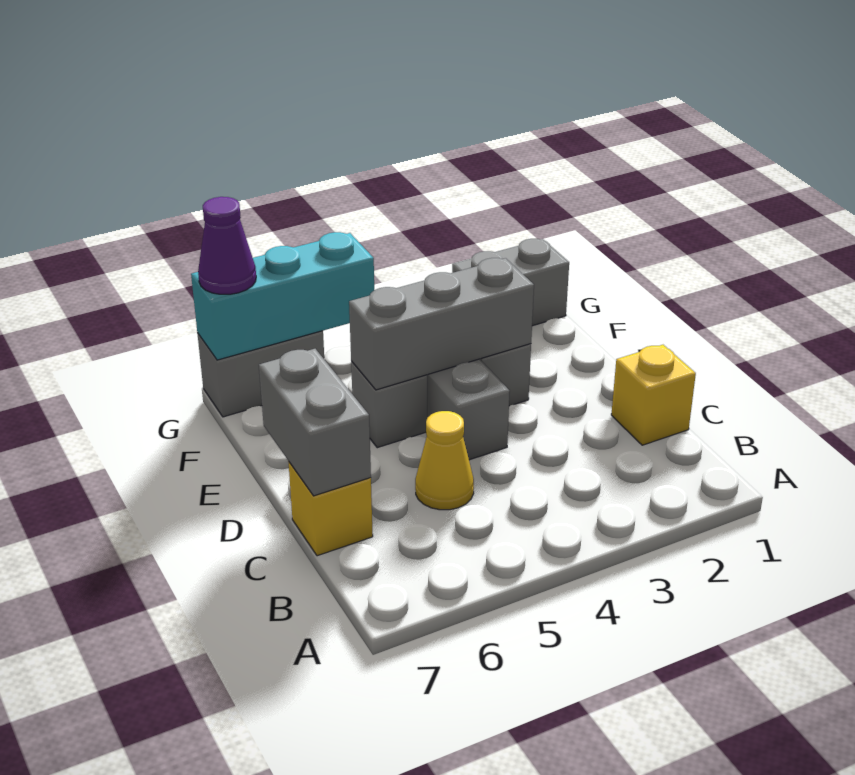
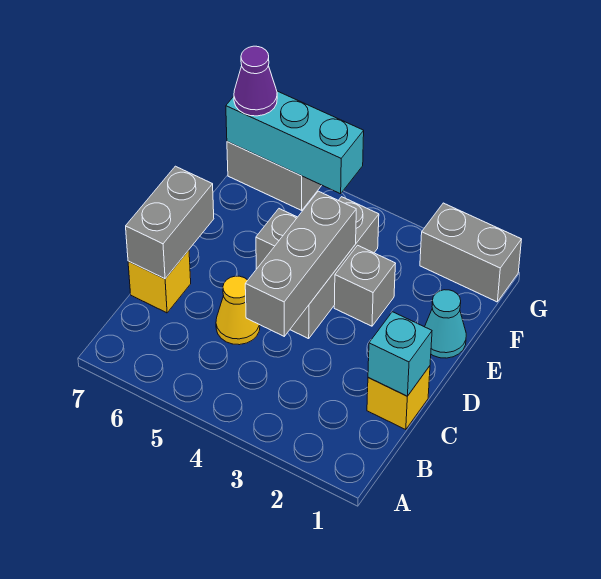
none -> cyan 1x1 brick [368,312,432,396]
none -> cyan 1x1 cone [425,290,466,358]
grey 1x3 brick [349,258,534,390] -> grey 1x3 brick turned to [245,191,356,336]

